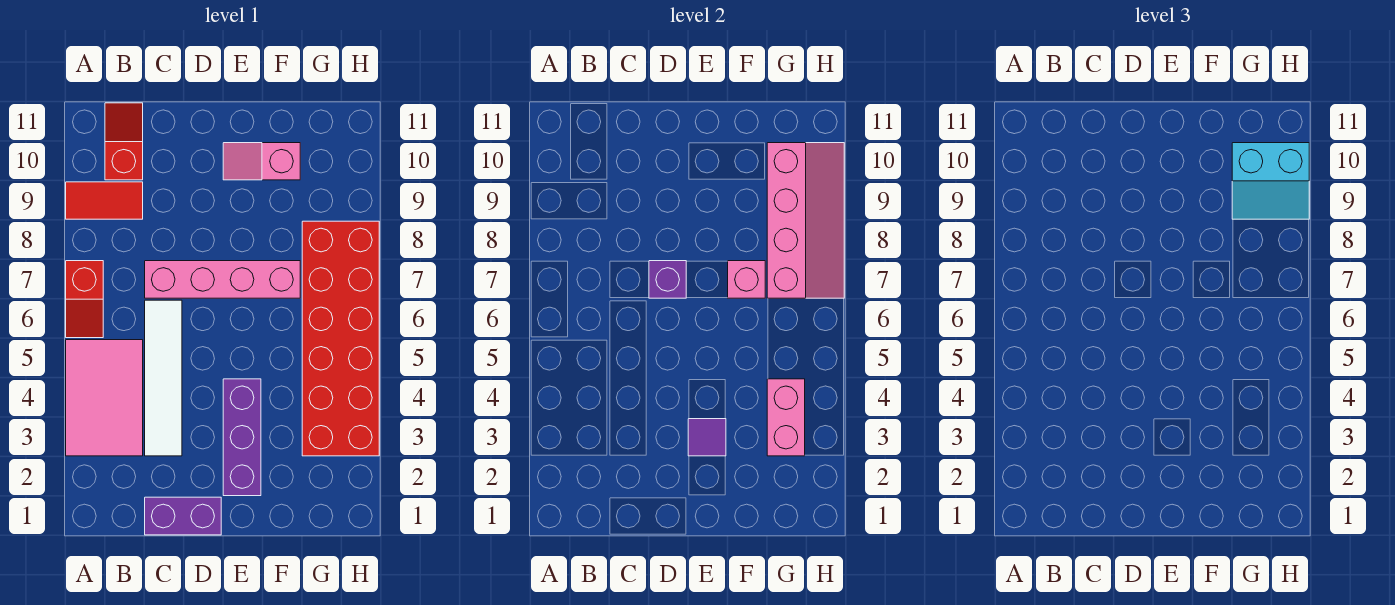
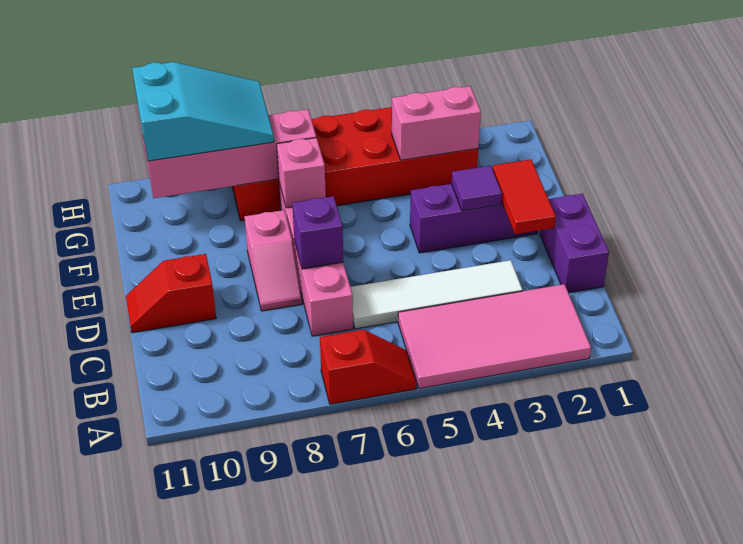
pink 2x3 tile [66,340,143,456] -> pink 2x4 tile [398,284,591,389]
red 1x2 tile [66,182,143,219] -> red 1x2 tile moved to [493,159,556,234]
red 1x2 slope [105,103,143,180] -> red 1x2 slope moved to [126,254,216,333]
pink 1x2 slope [223,143,300,180] -> pink 1x2 slope moved to [245,210,302,311]
cyan 2x2 slope [1232,143,1309,219] -> cyan 2x3 slope [132,62,274,161]

